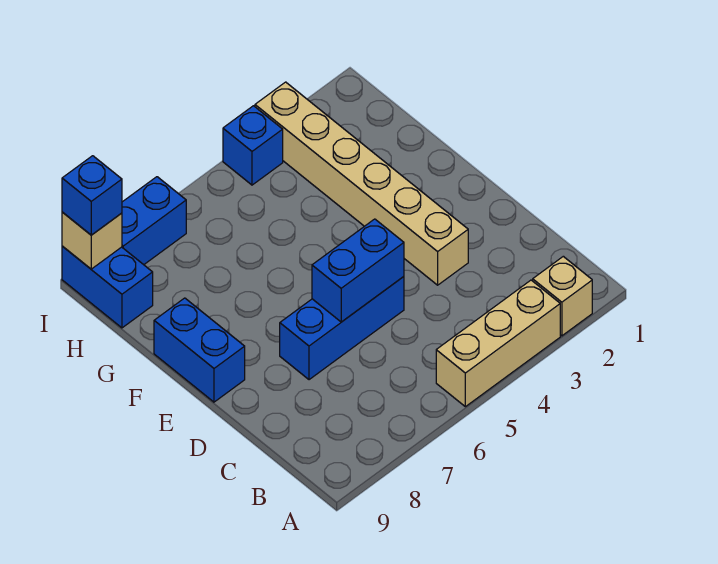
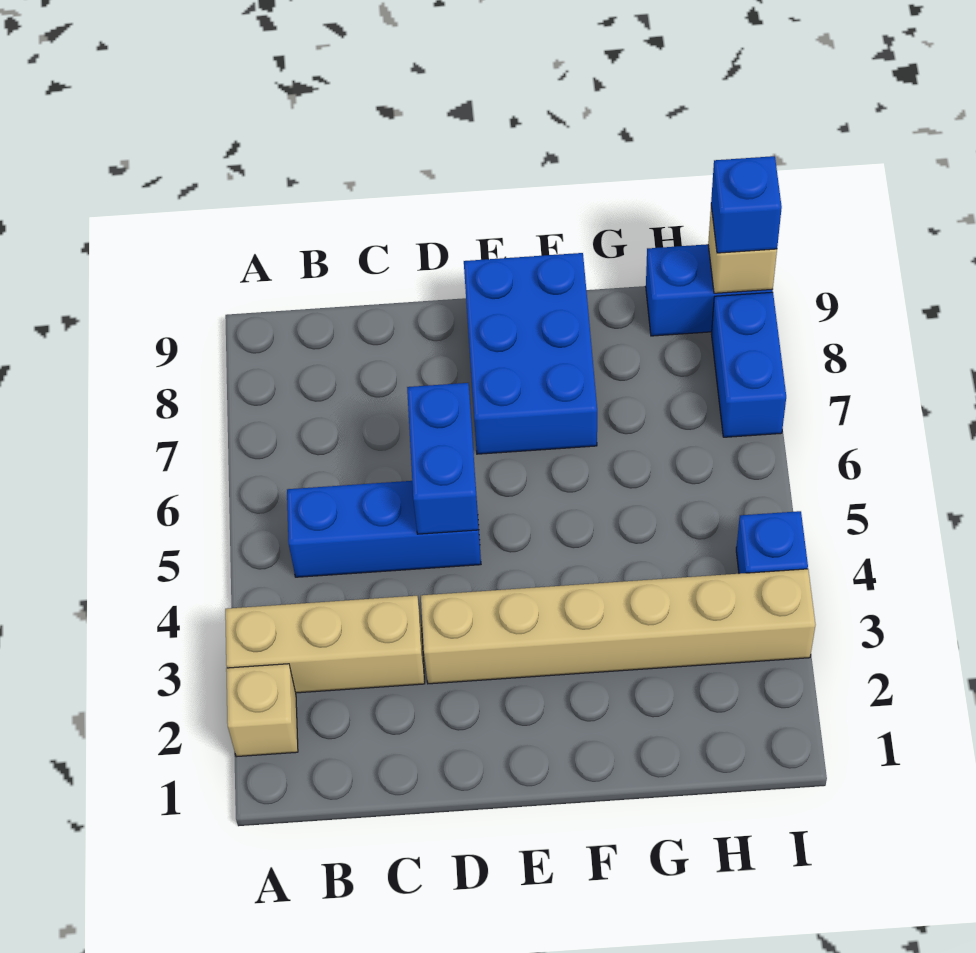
tan 1x3 brick [436,280,560,407] -> tan 1x3 brick turned to [225,596,425,693]
blue 1x3 brick [280,277,404,380] -> blue 1x3 brick turned to [287,481,481,577]
blue 1x2 brick [154,298,245,402] -> blue 2x3 brick [464,253,597,454]

